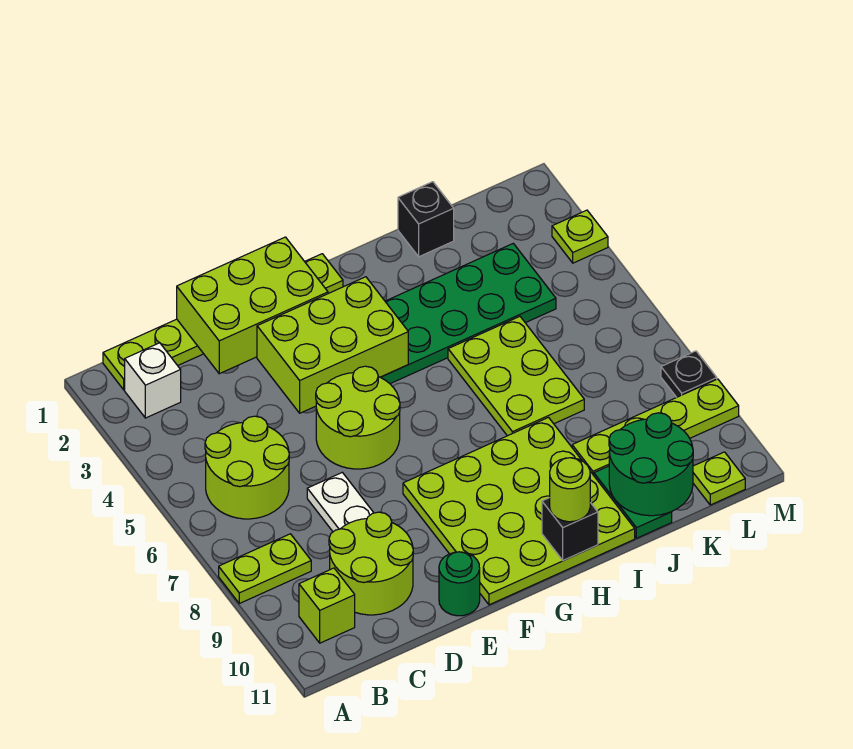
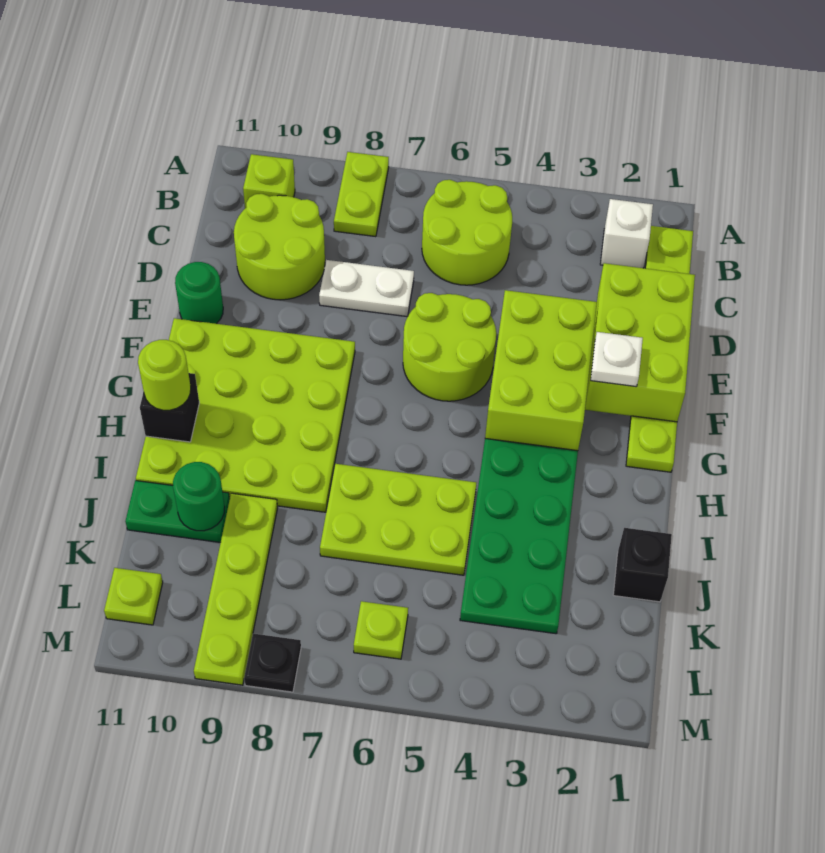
none -> white 1x1 plate [591,332,643,387]
green 2x2 round brick [609,413,693,516] -> green 1x1 round brick [173,462,225,531]
lime 1x1 plate [552,210,608,263] -> lime 1x1 plate moved to [354,601,408,659]

